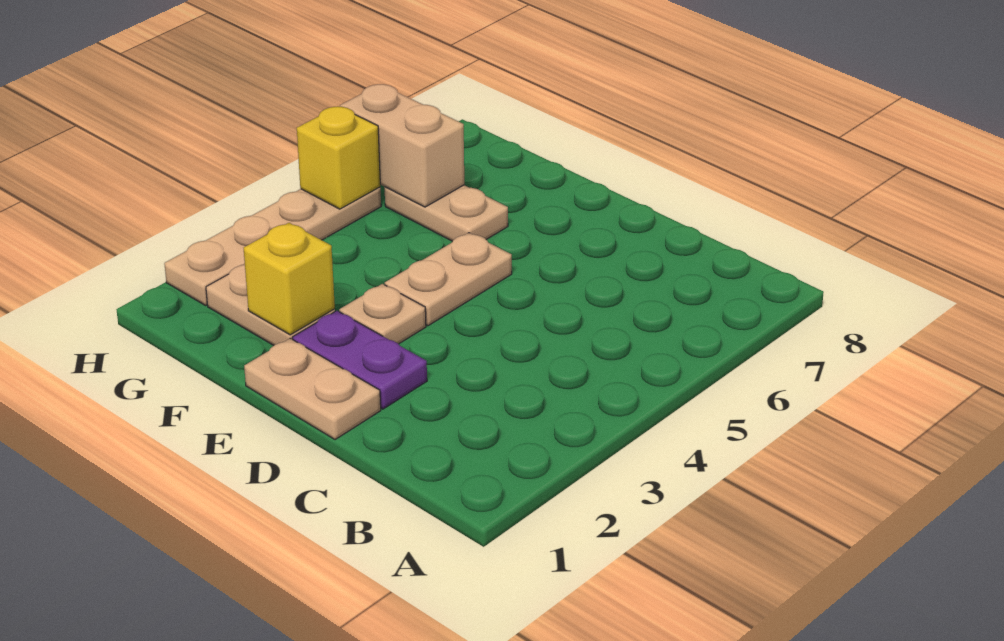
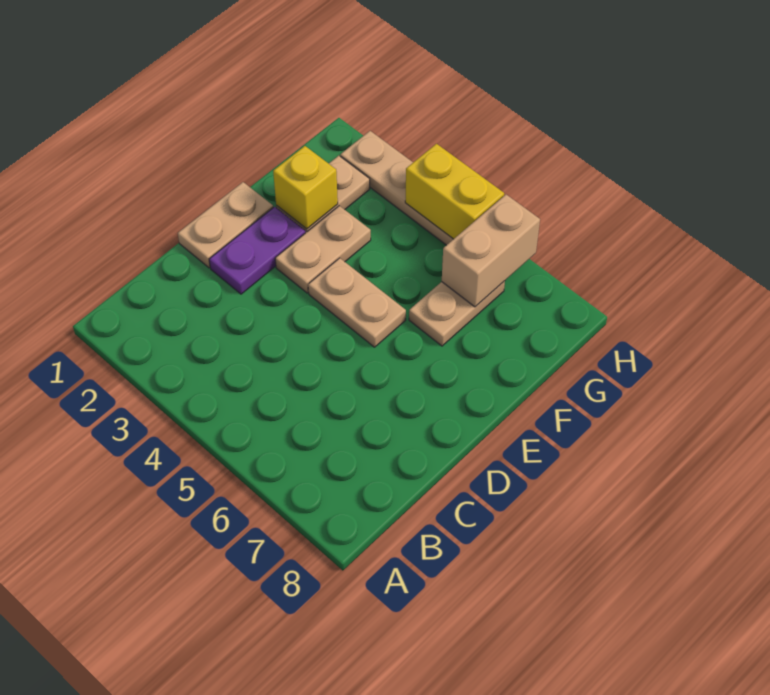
tan 1x1 plate [339,284,426,344] -> tan 1x2 plate [275,206,371,293]
yellow 1x1 brick [297,107,380,209] -> yellow 1x2 brick [405,144,504,239]

